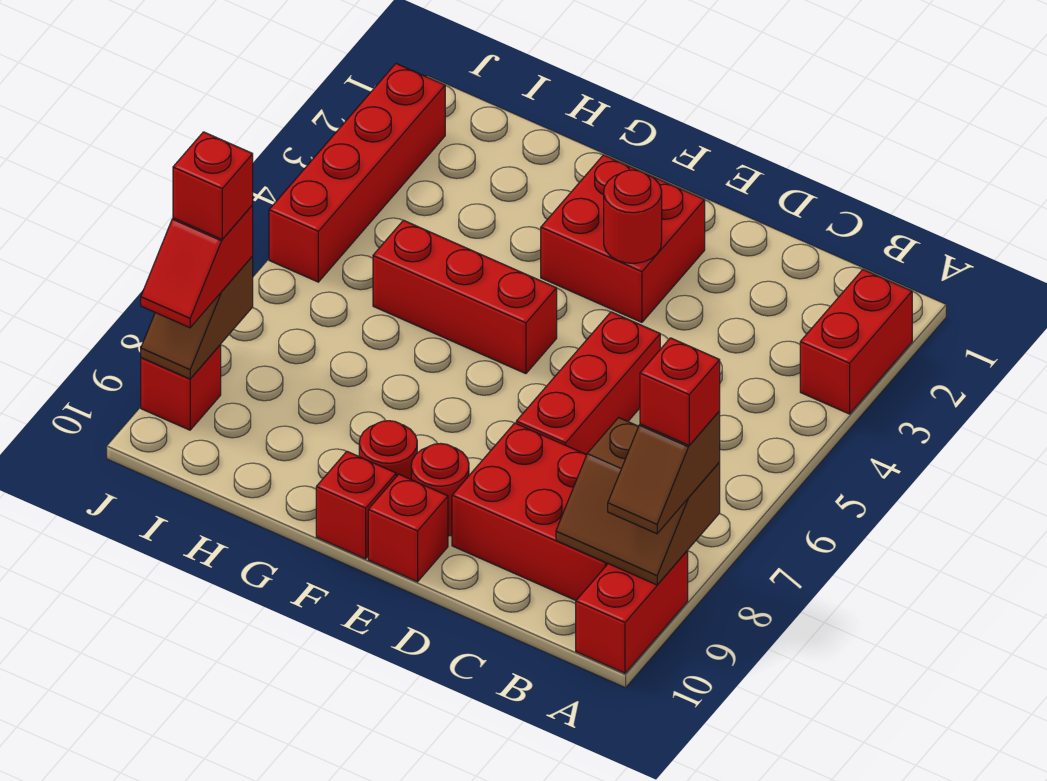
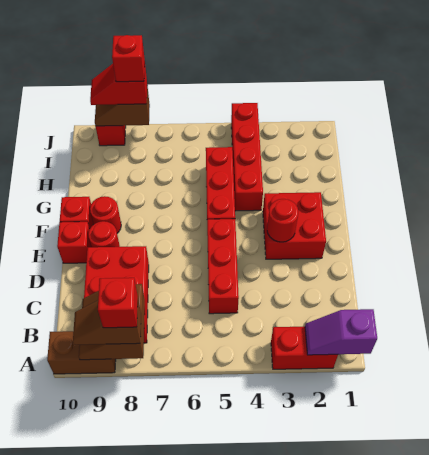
none -> purple 1x2 slope [305,309,377,355]
red 1x2 brick [576,551,688,673] -> brown 1x2 brick [47,331,116,374]
red 1x3 brick [516,312,660,455] -> red 1x3 brick turned to [207,219,239,314]
red 1x4 brick [269,64,445,282] -> red 1x4 brick turned to [231,103,263,211]

